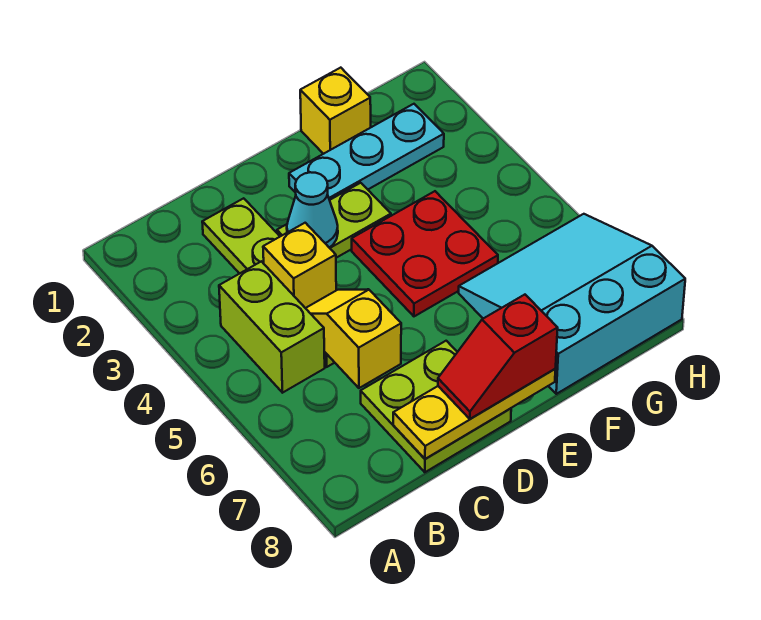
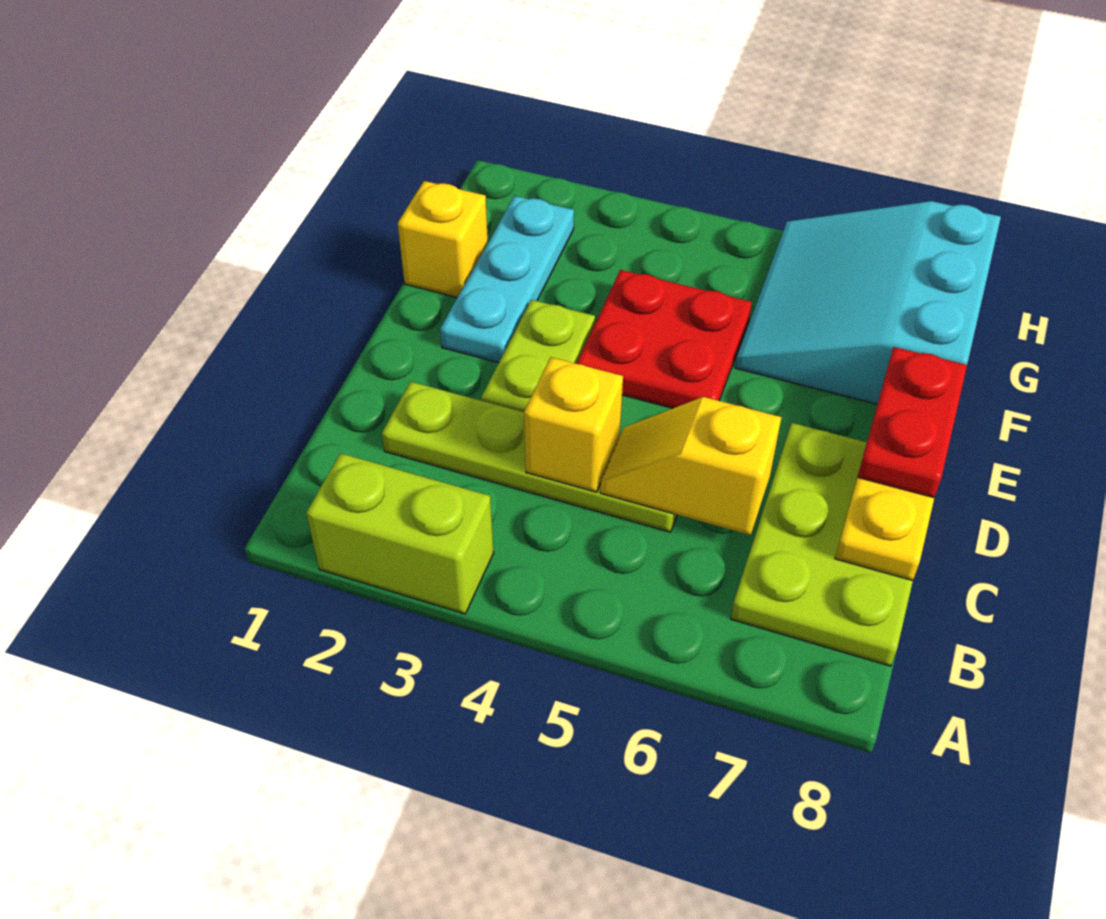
lime 1x2 brick [219,261,325,393] -> lime 1x2 brick moved to [306,453,494,614]
lime 2x2 plate [361,341,511,472] -> lime 2x3 plate [731,423,913,666]
cyan 1x1 cone [287,172,338,248] -> none
red 1x2 slope [438,295,558,419] -> red 1x2 plate [858,347,967,498]

